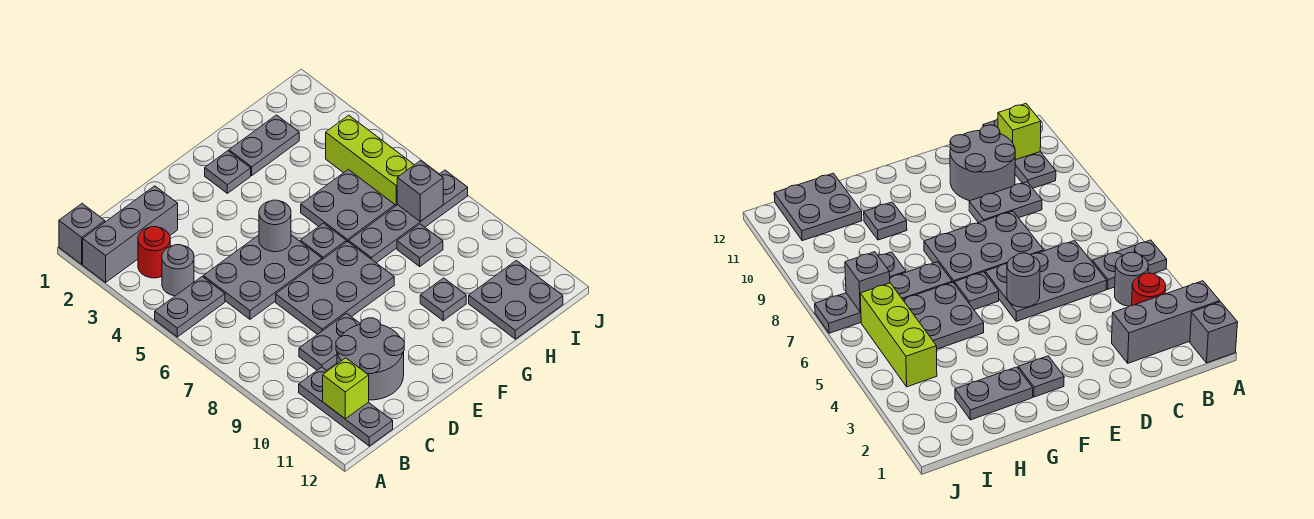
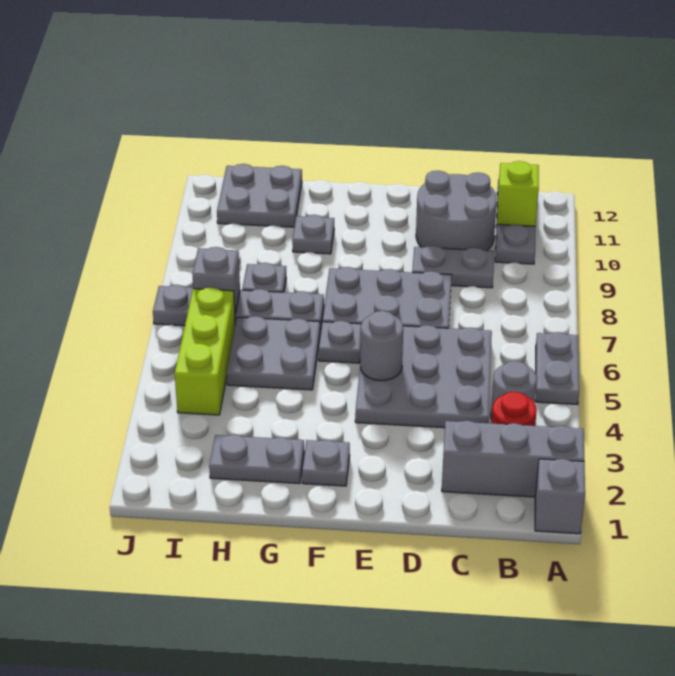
grey 1x2 plate [155,277,225,337] -> grey 1x2 plate turned to [536,332,579,405]
grey 2x3 plate [203,235,322,319] -> grey 3x3 plate [355,325,492,428]

